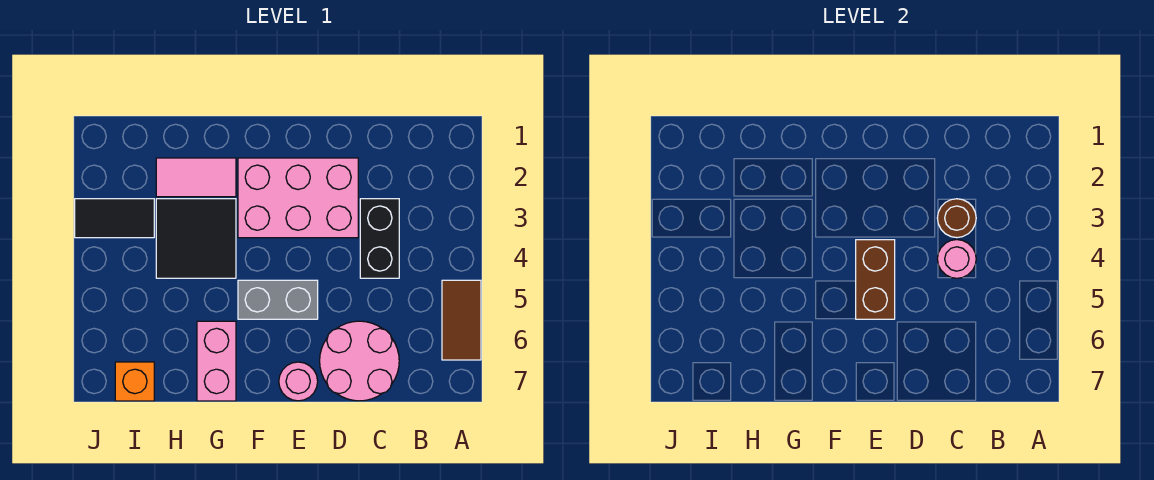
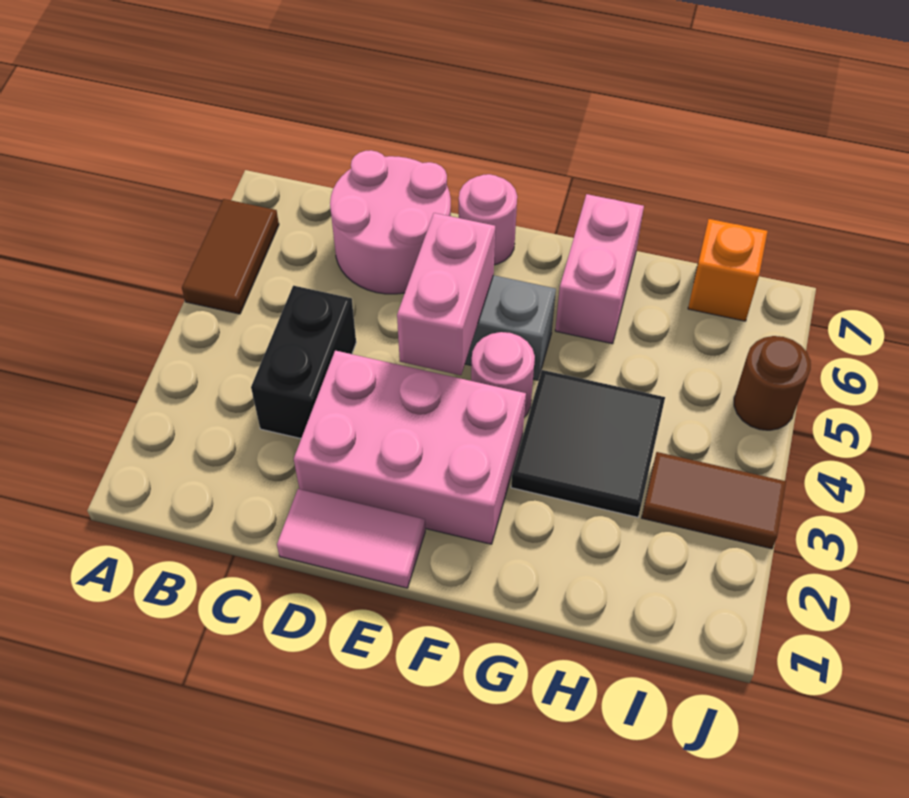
brown 1x1 round brick [937,199,976,238] -> brown 1x1 round brick moved to [734,336,811,430]
pink 1x1 round brick [937,240,976,278] -> pink 1x1 round brick moved to [471,332,535,417]
brown 1x2 brick [856,240,895,319] -> pink 1x2 brick [397,213,495,375]
pink 1x2 tile [156,158,236,197] -> pink 1x2 tile moved to [277,489,425,588]
black 1x2 tile [75,199,154,238] -> brown 1x2 tile [642,452,786,549]

